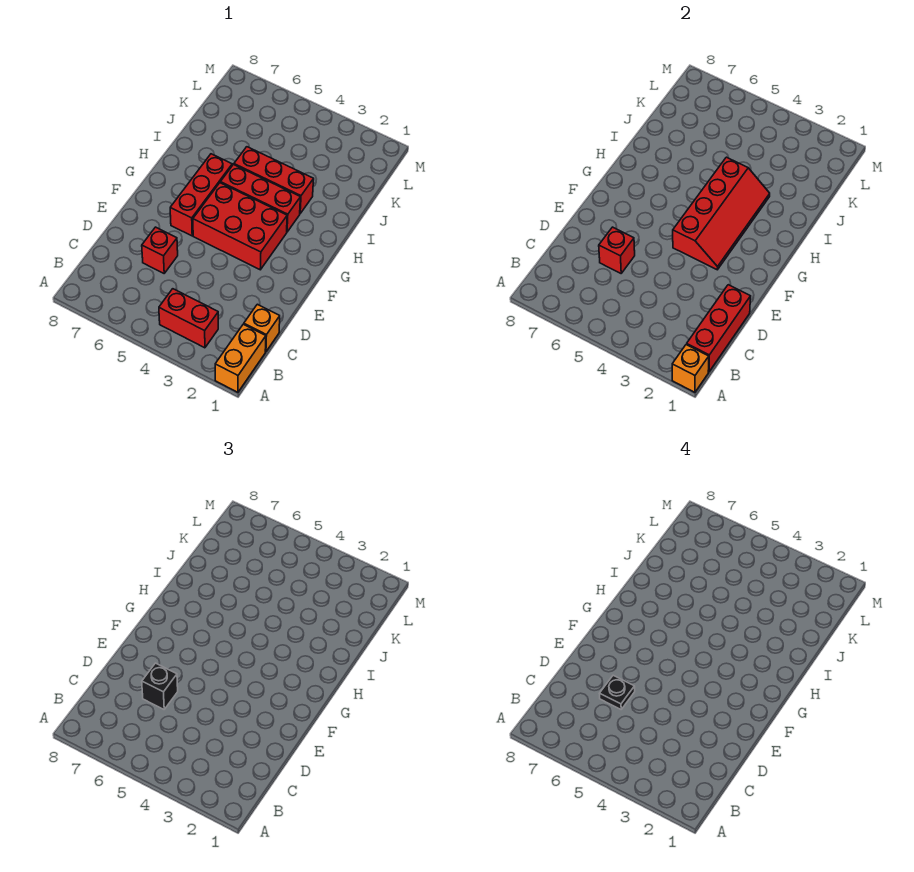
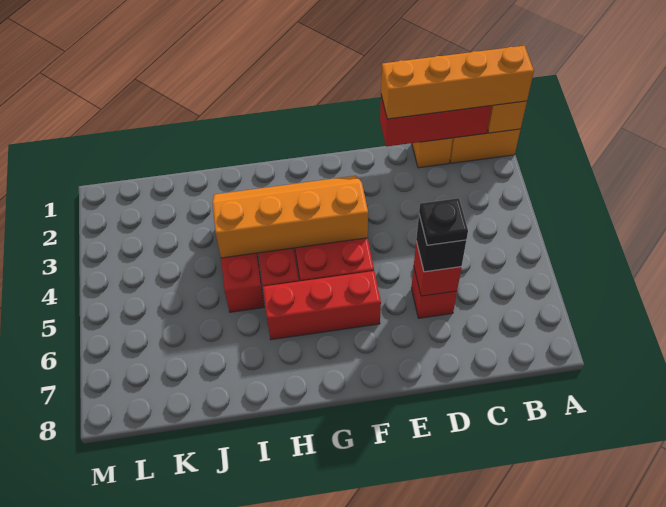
none -> orange 1x4 brick [381,46,534,119]
red 1x2 brick [159,289,218,348] -> none
red 2x4 slope [673,157,770,270] -> orange 2x4 slope [212,176,368,258]

